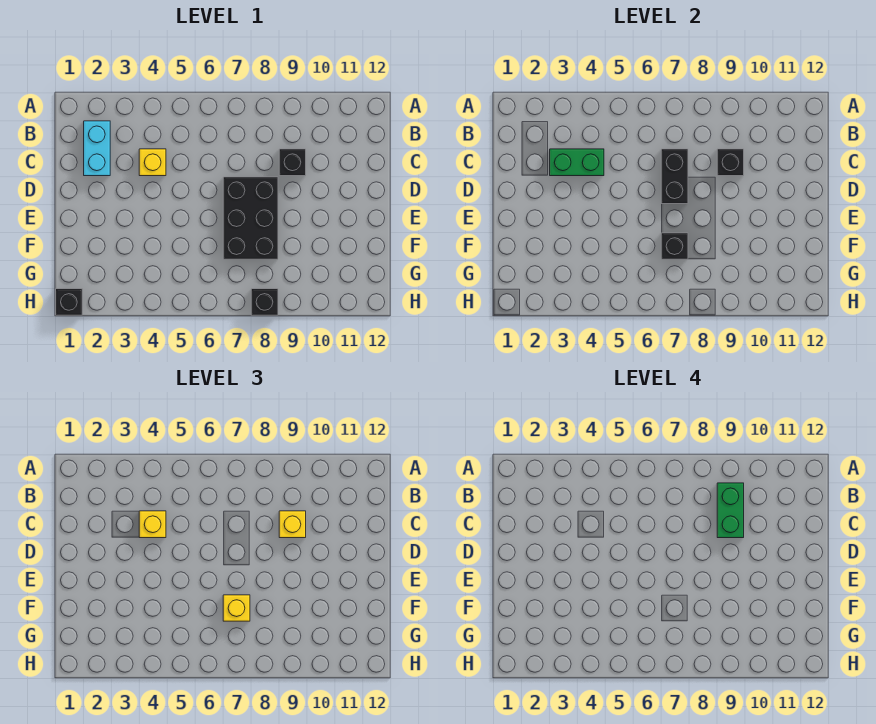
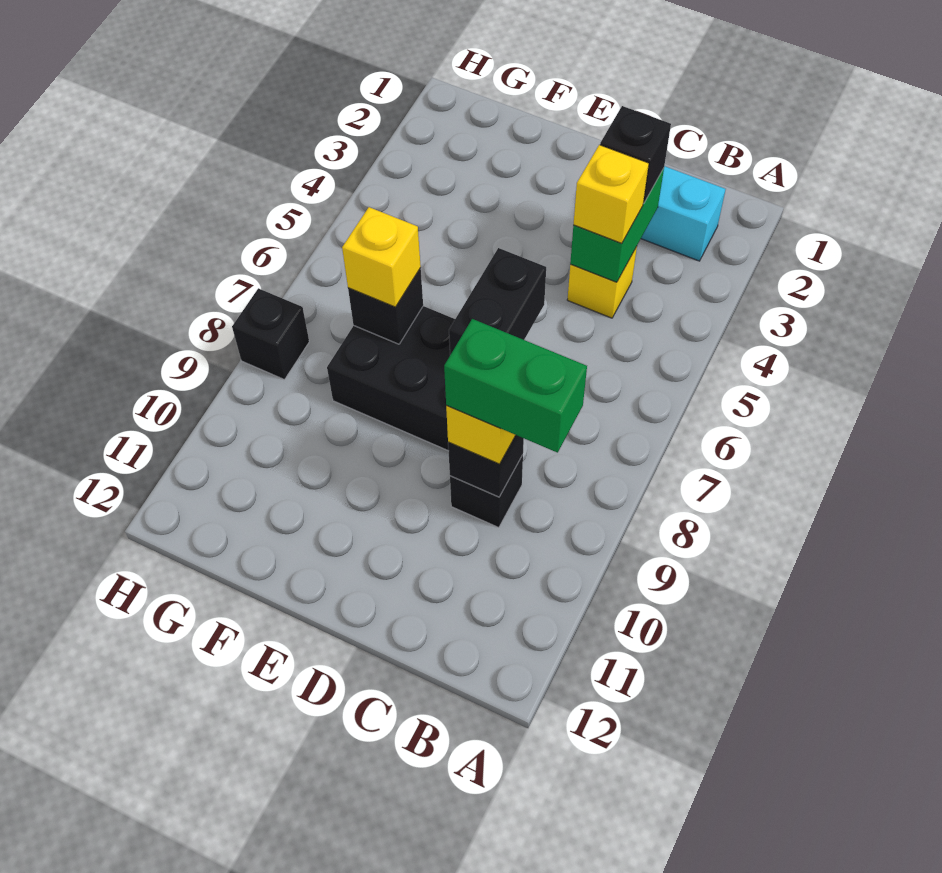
black 1x2 brick [661,149,688,204] -> black 1x2 brick turned to [449,248,546,355]
black 1x1 brick [56,289,82,315] -> black 1x1 brick moved to [600,106,671,204]

